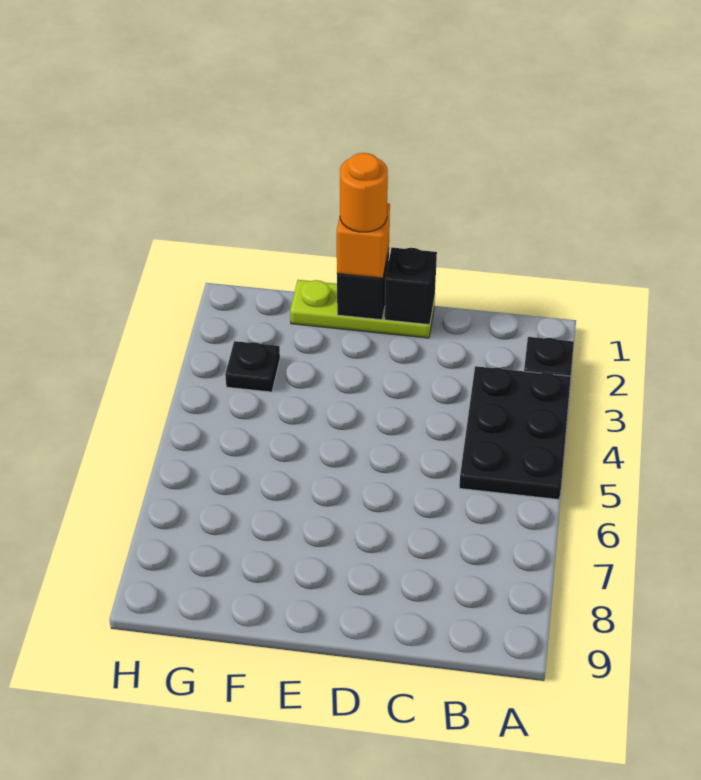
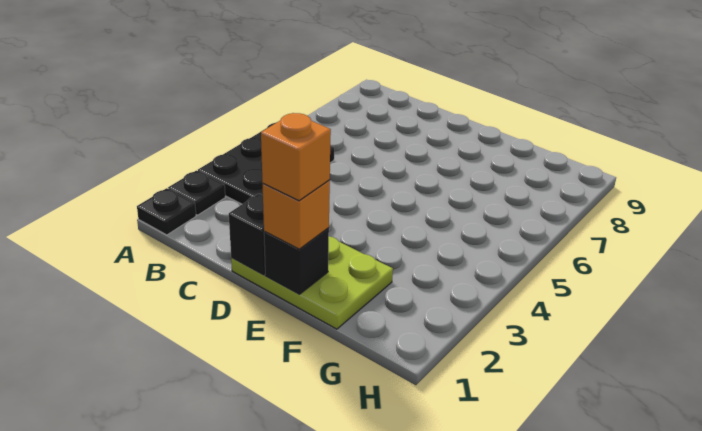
lime 1x3 plate [290,280,435,338] -> lime 2x3 plate [231,236,393,329]
orange 1x1 round brick [340,153,388,232] -> orange 1x1 brick [261,113,331,201]
black 1x1 plate [225,341,280,392] -> black 1x1 plate moved to [137,188,196,235]

